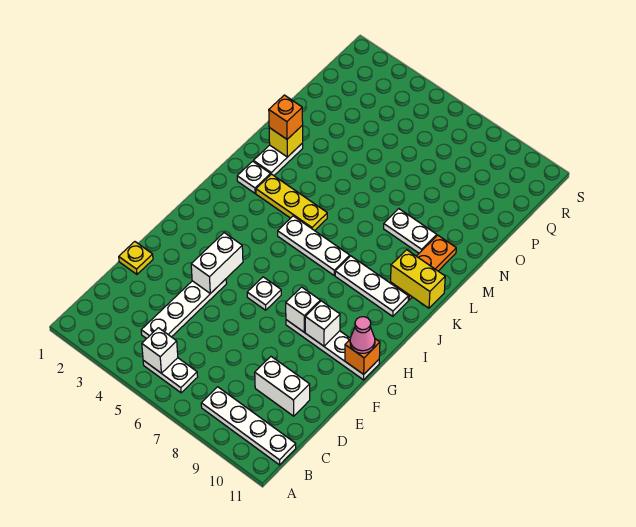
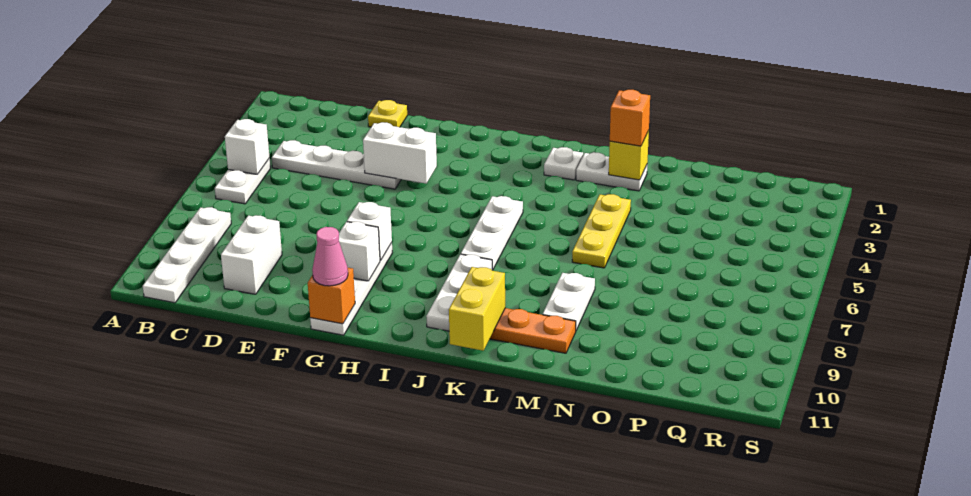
white 1x1 plate [247,277,281,310] -> none
yellow 1x3 plate [256,174,327,231] -> yellow 1x3 plate moved to [572,194,631,268]

